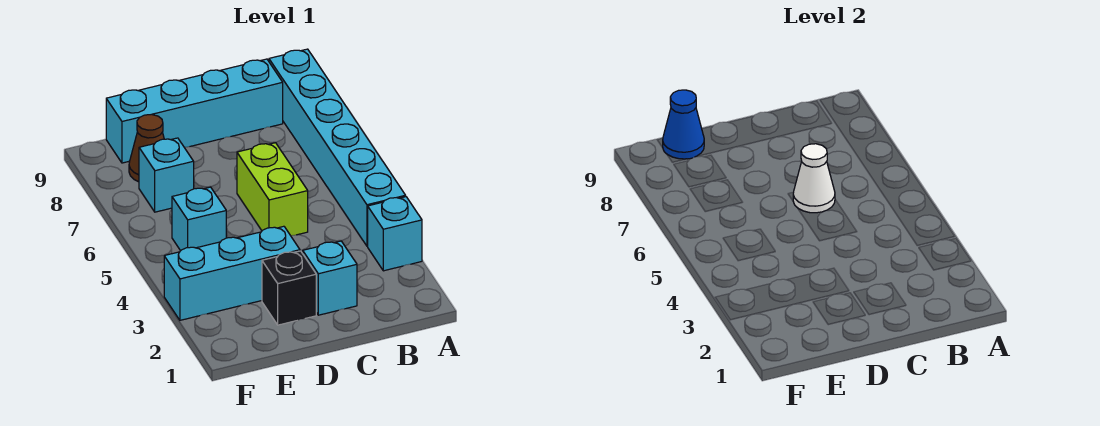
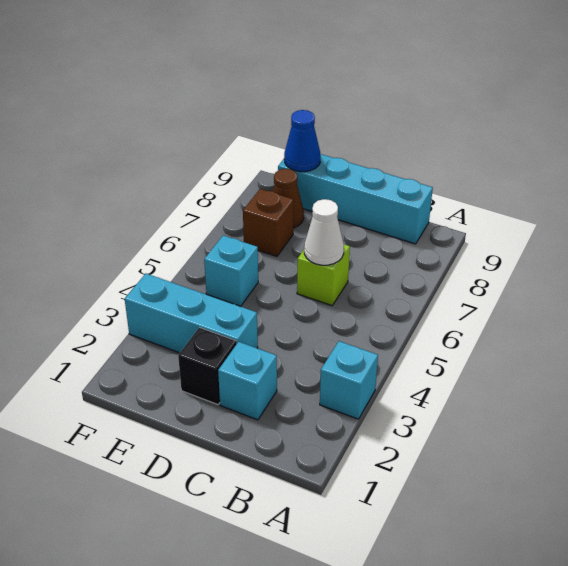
cyan 1x6 brick [269,49,406,246] -> none
lime 1x2 brick [237,143,308,236] -> lime 1x1 brick [297,244,350,306]
cyan 1x1 brick [139,138,194,212] -> brown 1x1 brick [243,189,294,256]

